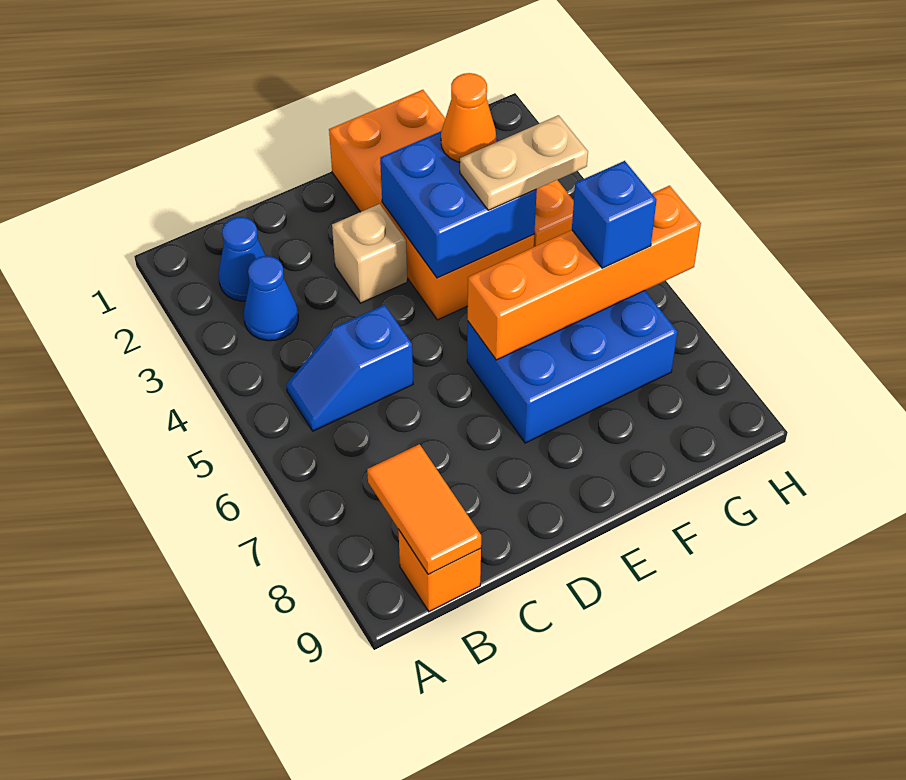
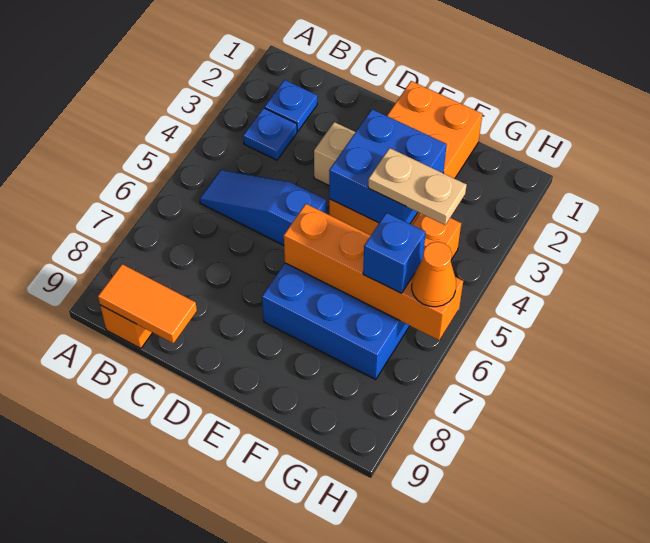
blue 1x1 cone [219,217,266,301] -> blue 1x1 plate [265,80,317,131]
blue 1x1 cone [244,256,298,341] -> blue 1x1 plate [243,108,297,160]
blue 1x2 slope [286,305,413,431] -> blue 1x3 slope [200,170,326,245]
orange 1x2 tile [367,444,481,574] -> orange 1x2 tile turned to [98,264,197,343]
orange 1x1 cone [441,73,496,162] -> orange 1x1 cone moved to [412,242,456,307]

